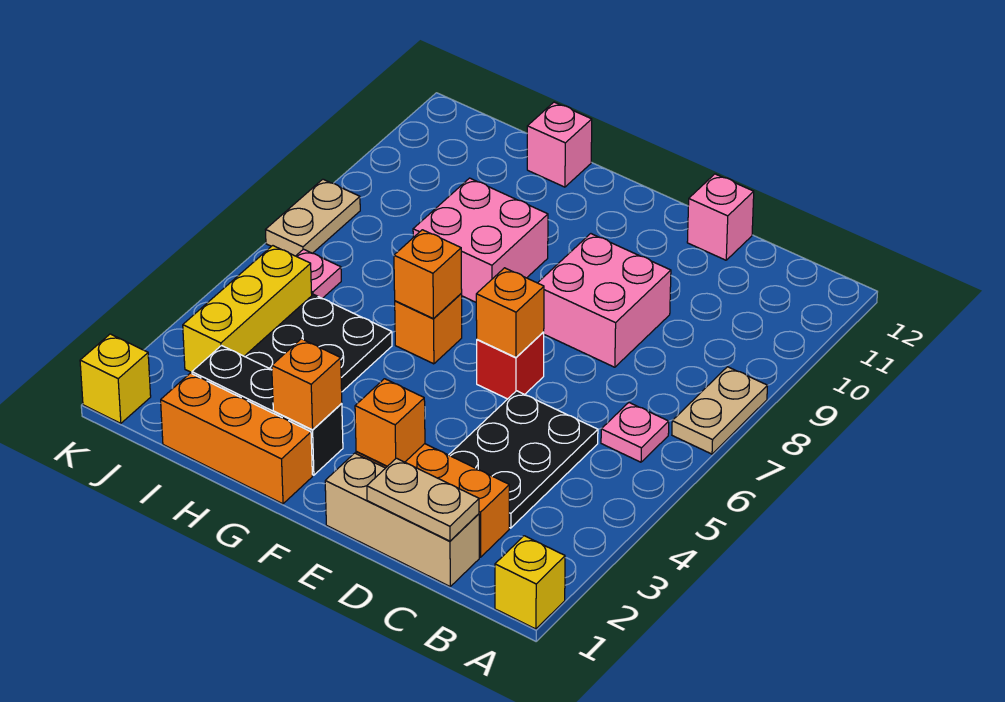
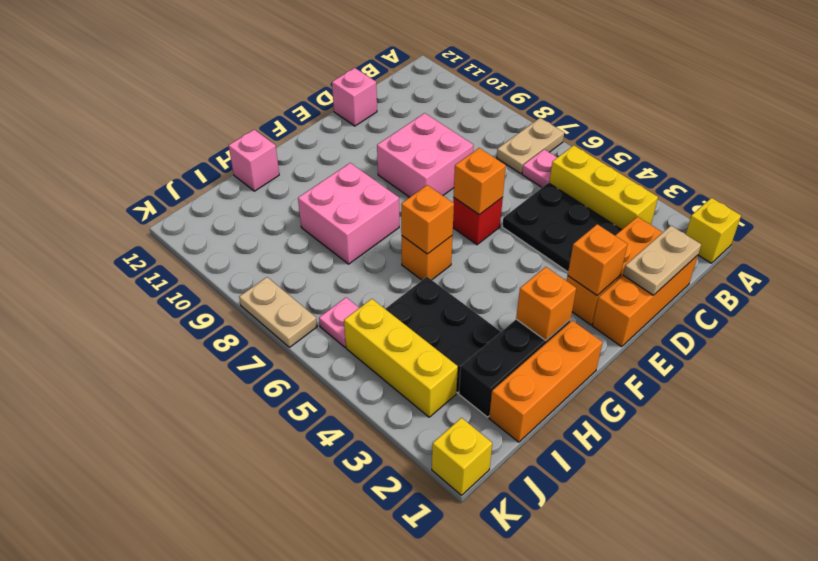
tan 1x2 plate [672,367,768,454] -> tan 1x2 plate turned to [497,118,564,173]
none -> yellow 1x3 brick [549,145,658,230]
tan 1x3 brick [325,453,479,586] -> orange 1x3 brick [592,255,698,347]

